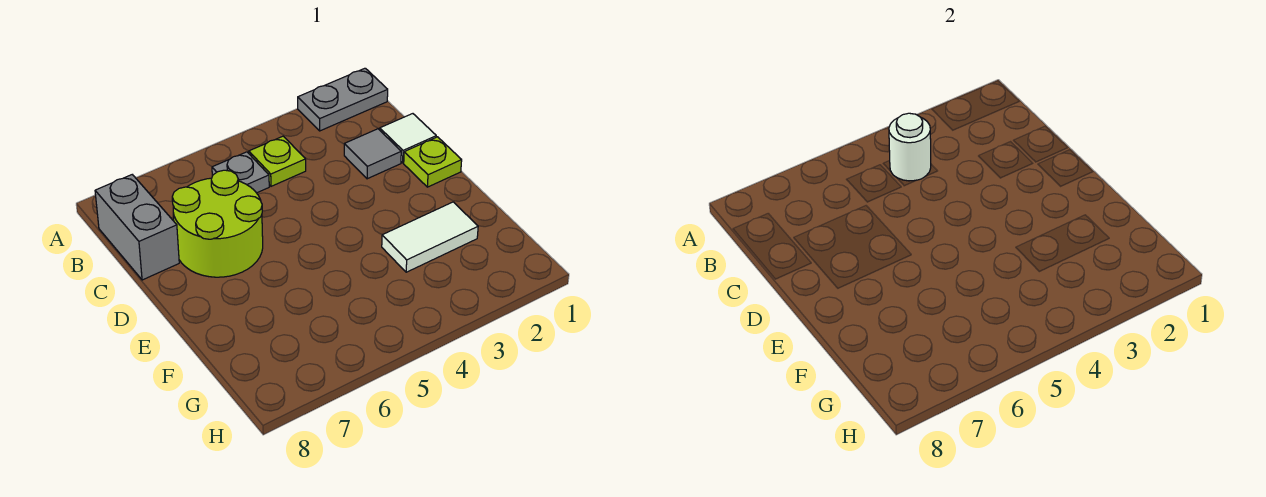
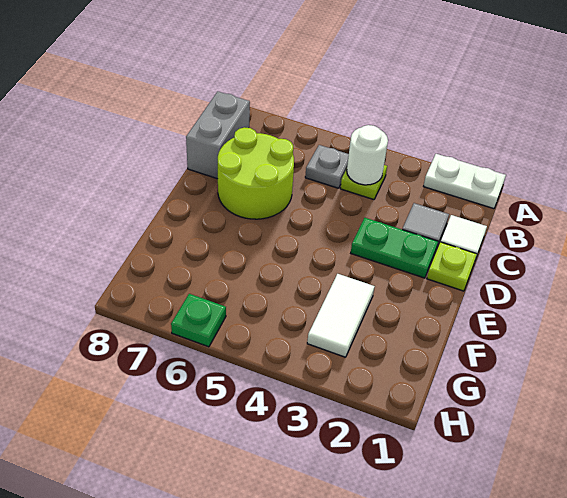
grey 1x2 plate [298,68,388,131] -> white 1x2 plate [424,154,506,209]
none -> green 1x2 plate [351,218,438,278]
white 1x2 tile [382,202,478,272] -> white 1x2 tile turned to [307,274,375,357]
none -> green 1x1 plate [171,294,226,347]

